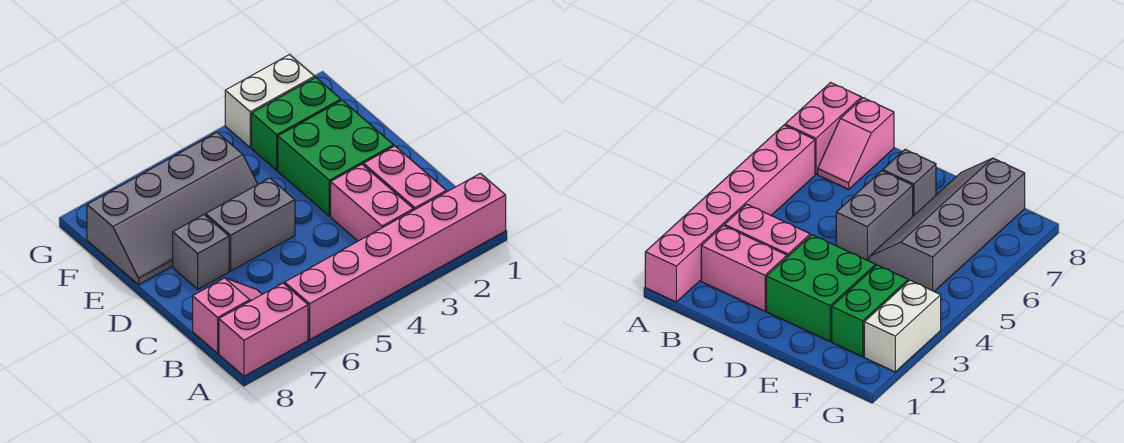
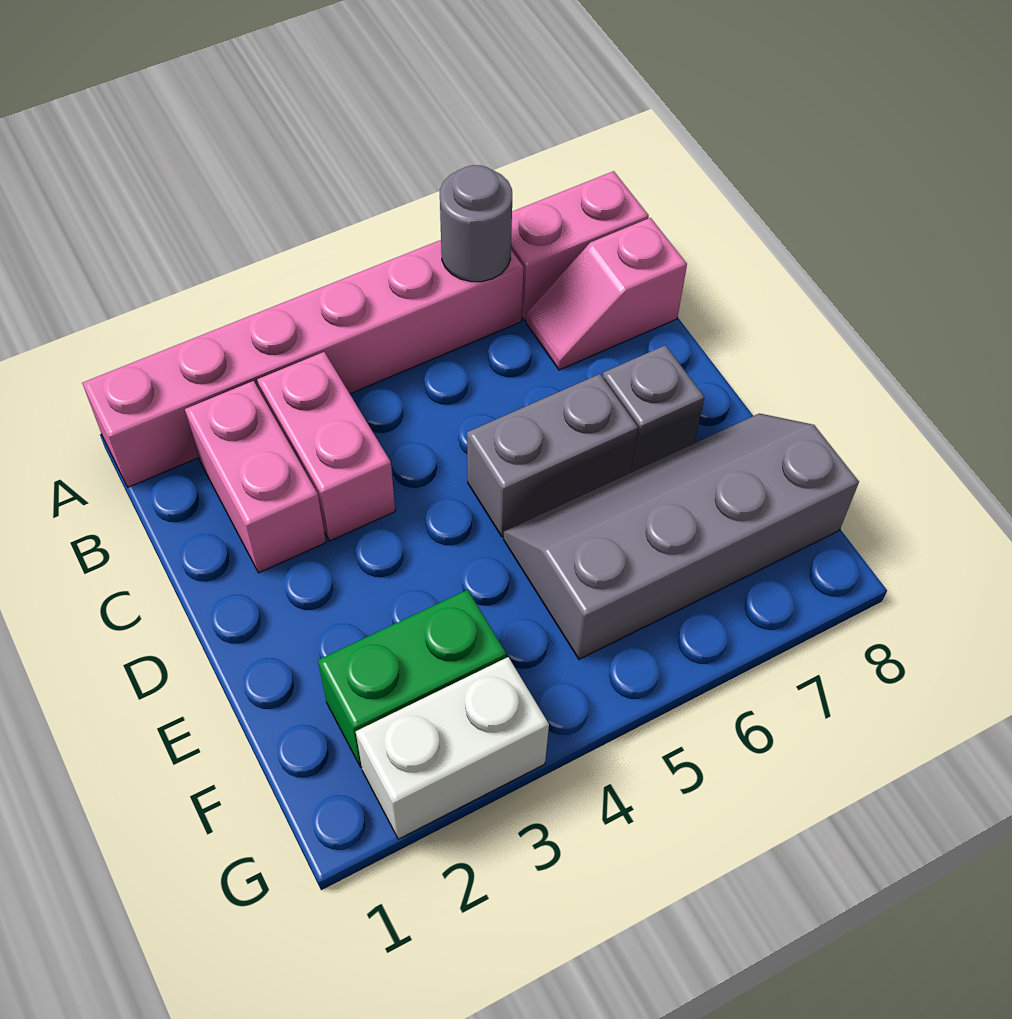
none -> grey 1x1 round brick [440,165,512,282]
green 2x2 brick [278,100,394,216] -> none

